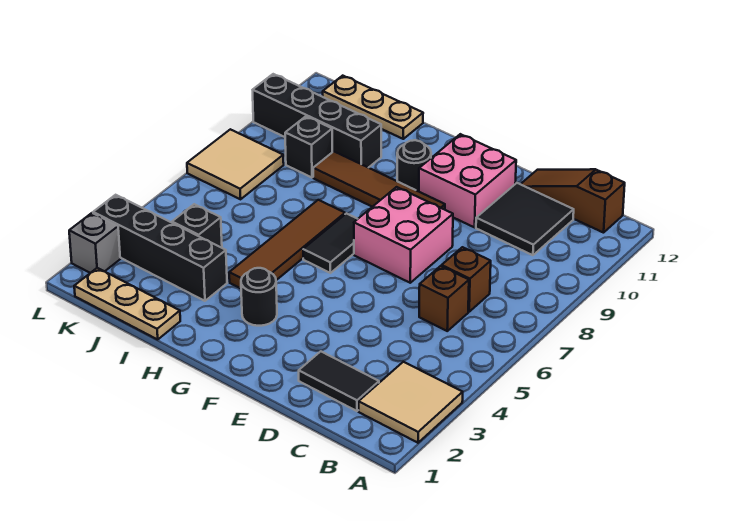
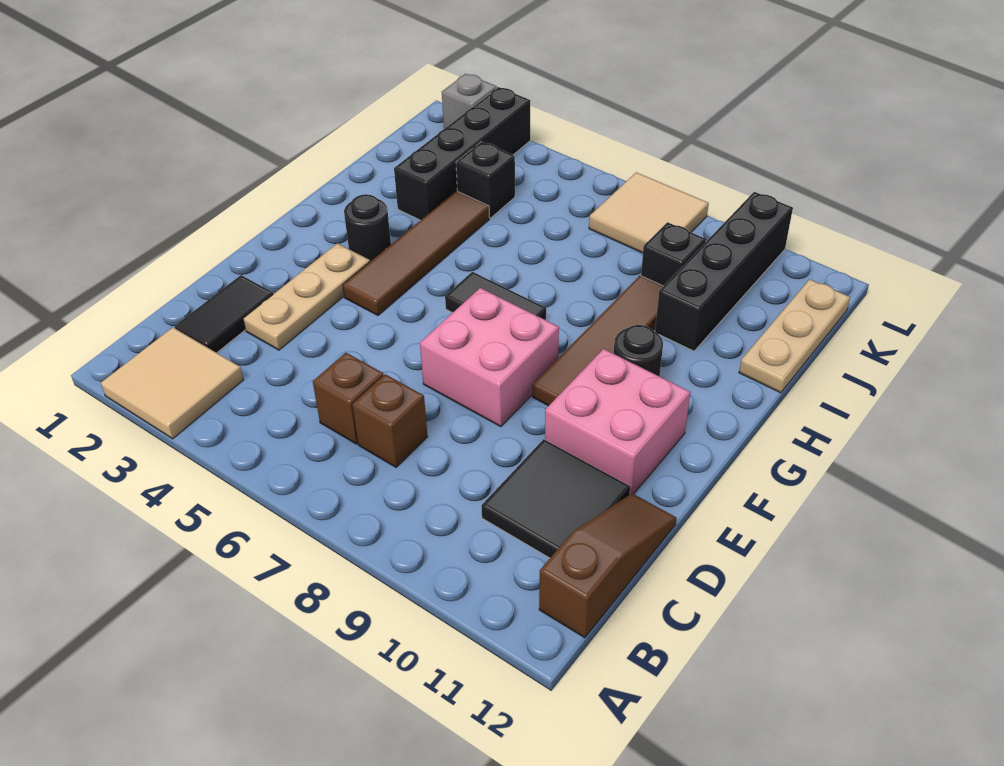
brown 1x4 tile [229,200,345,288] -> brown 1x4 tile turned to [343,191,489,315]
tan 1x3 plate [74,268,180,339] -> tan 1x3 plate moved to [243,243,370,350]

